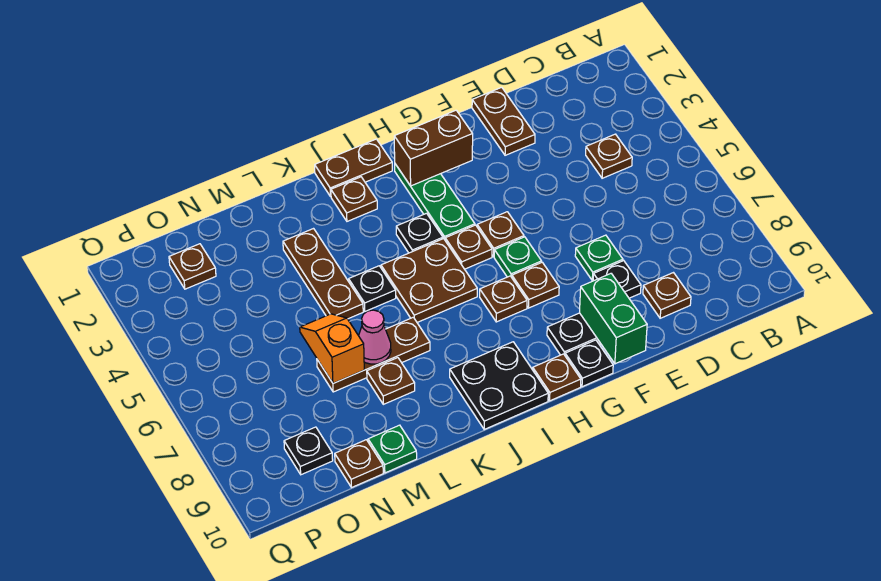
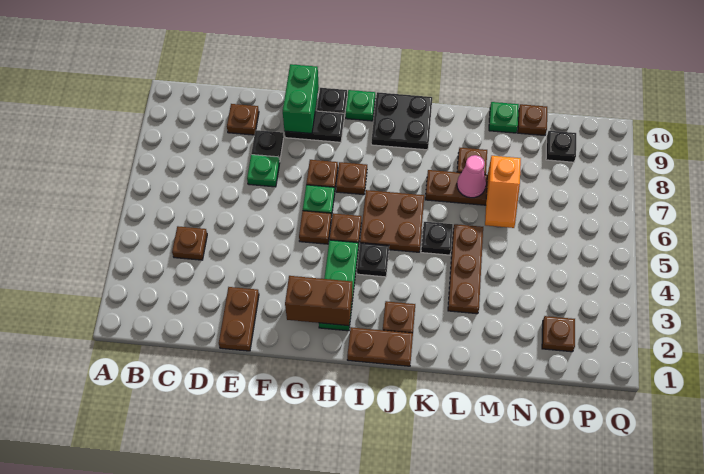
brown 1x1 plate [533,354,581,401] -> green 1x1 plate [346,90,375,121]

